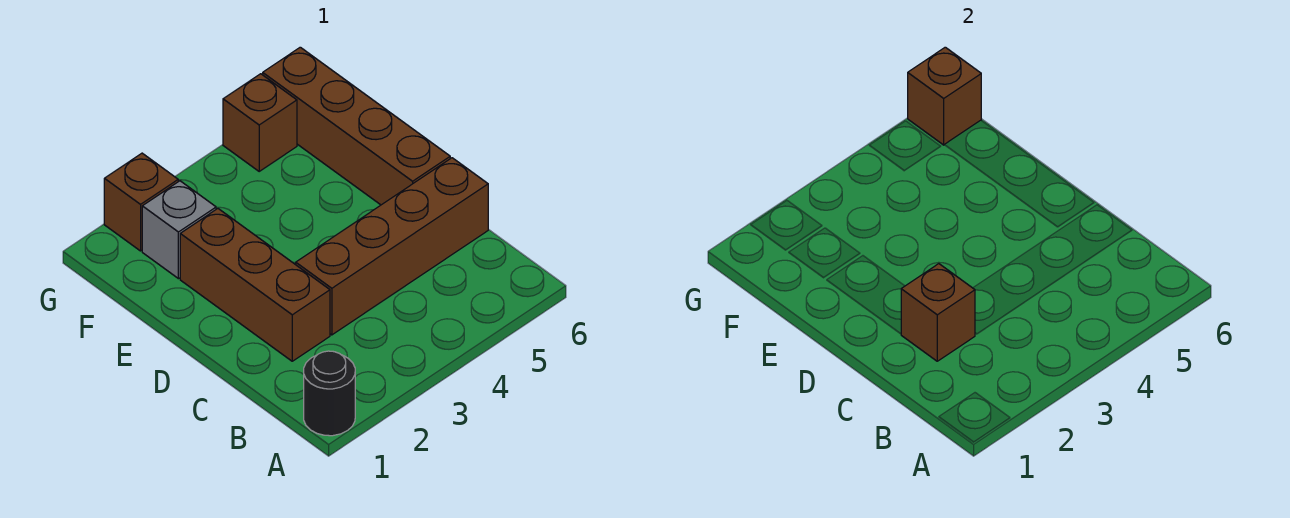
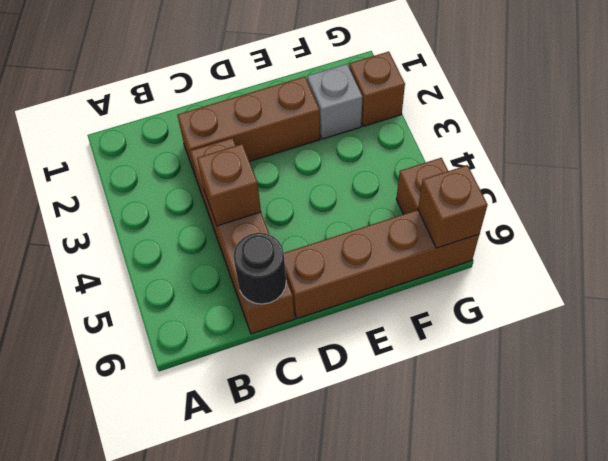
black 1x1 round brick [304,351,355,436] -> black 1x1 round brick moved to [233,233,286,304]
brown 1x1 brick [901,264,975,361] -> brown 1x1 brick moved to [197,144,261,226]

